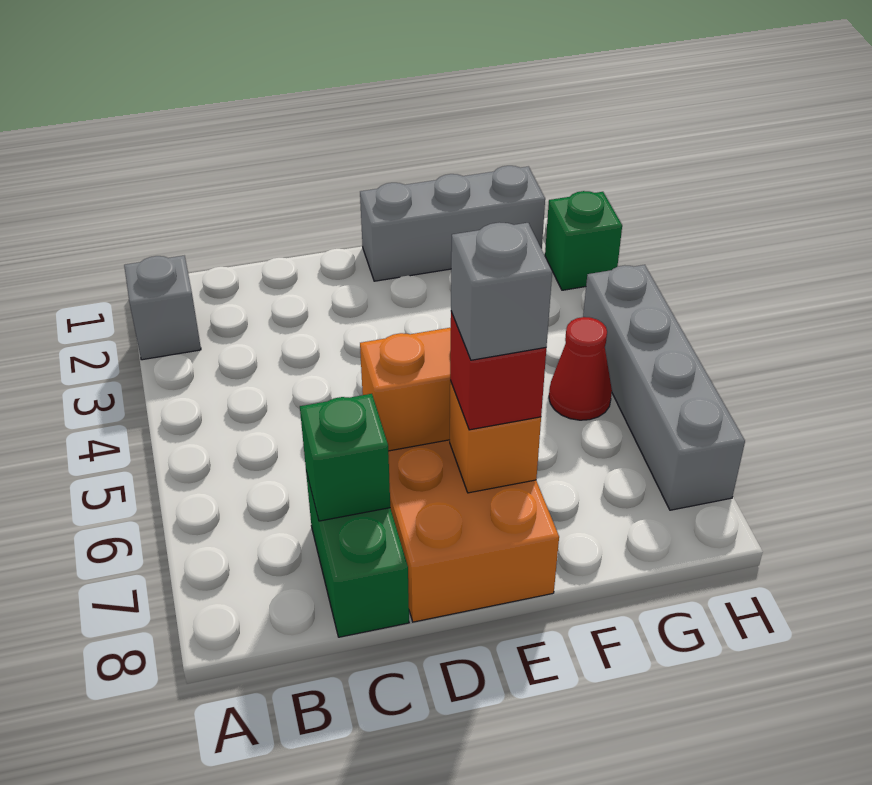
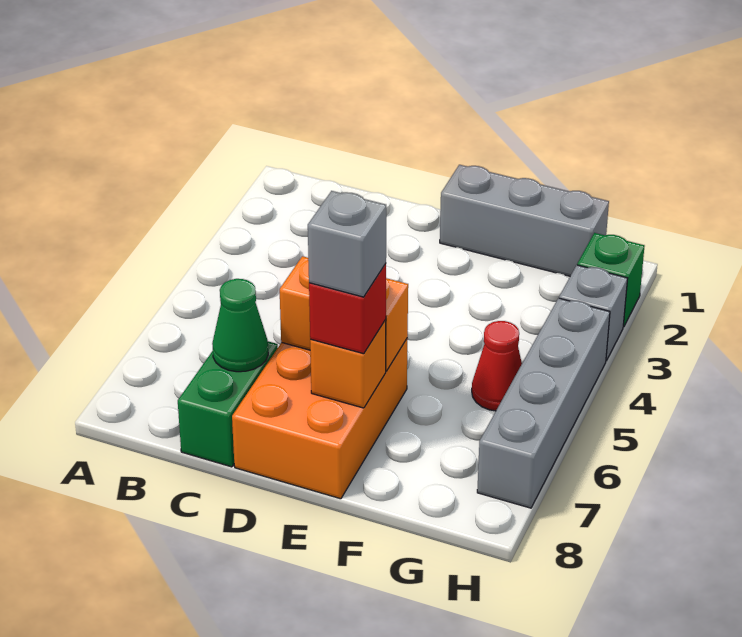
grey 1x1 brick [124,256,201,360] -> grey 1x1 brick moved to [559,265,628,361]
green 1x1 brick [300,394,390,521] -> green 1x1 cone [212,279,268,372]

